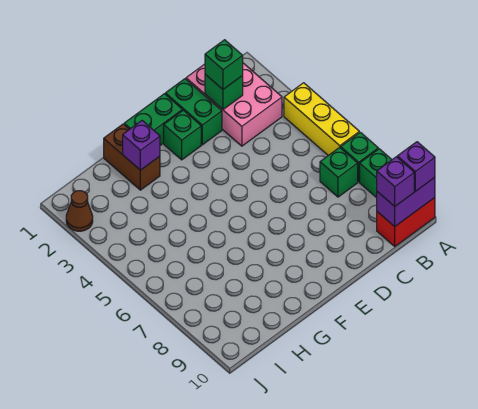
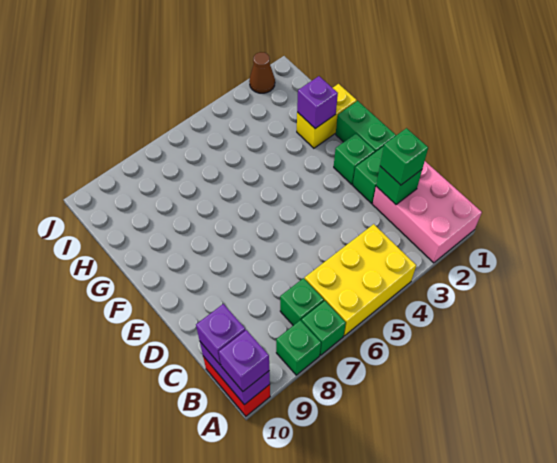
yellow 1x3 brick [284,83,359,156] -> yellow 2x3 brick [305,224,416,336]
pink 2x3 brick [186,63,282,146] -> pink 2x3 brick turned to [372,161,482,263]
brown 1x2 brick [104,124,160,190] -> yellow 1x2 brick [297,84,357,148]

